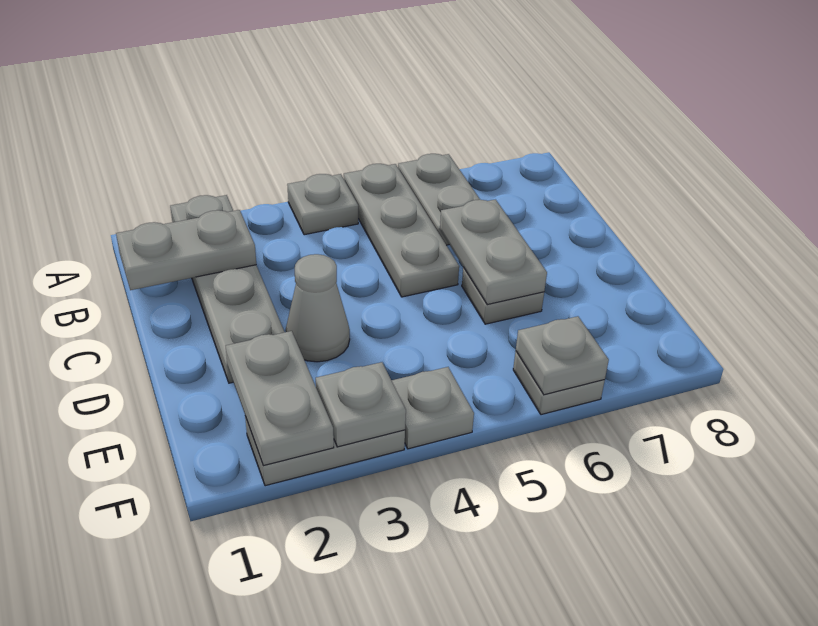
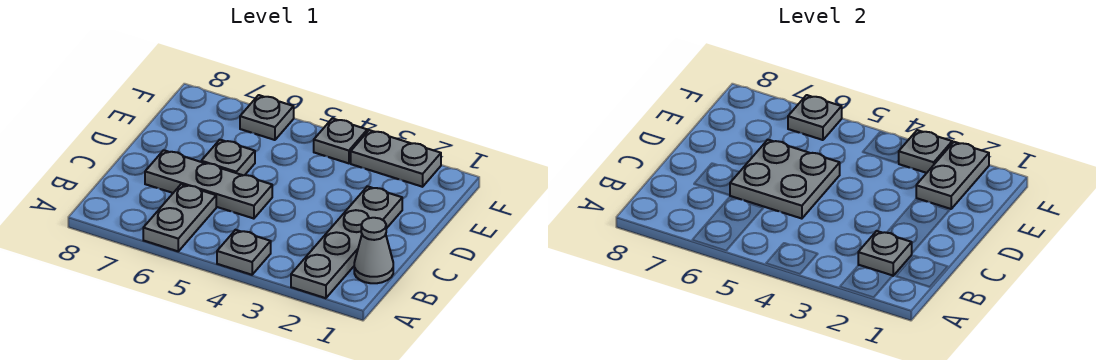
grey 1x3 plate [344,164,459,297] -> grey 1x3 plate turned to [145,150,272,219]
grey 1x2 plate [116,210,256,290] -> grey 1x1 plate [858,231,912,276]
grey 1x2 plate [440,200,547,305] -> grey 2x2 plate [730,140,840,219]
grey 1x1 cone [285,254,350,362] -> grey 1x1 cone moved to [354,218,393,283]

